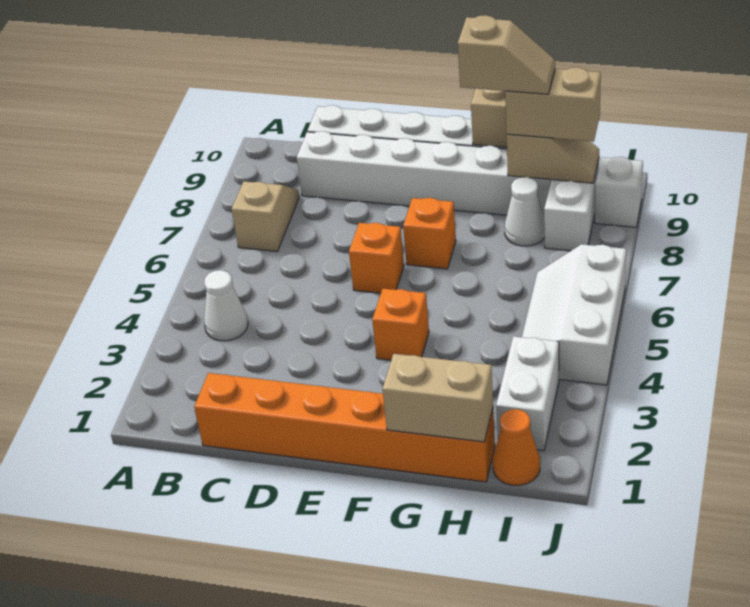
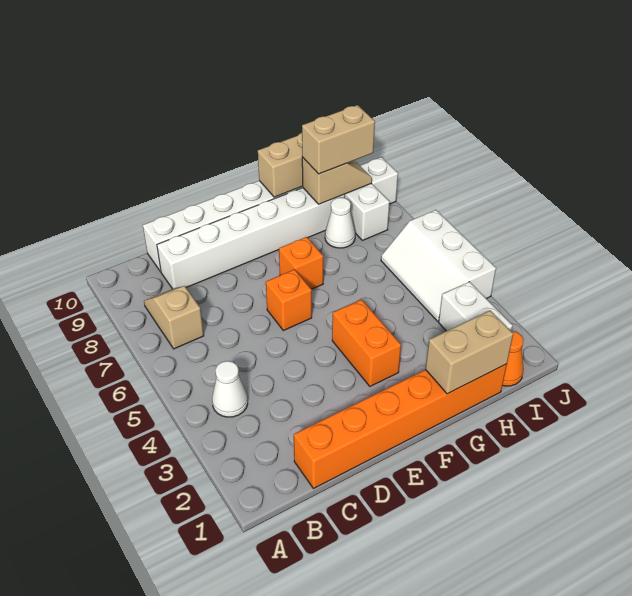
orange 1x1 brick [372,289,429,360] -> orange 1x2 brick [332,300,401,386]
tan 1x2 slope [458,15,555,94] -> none

